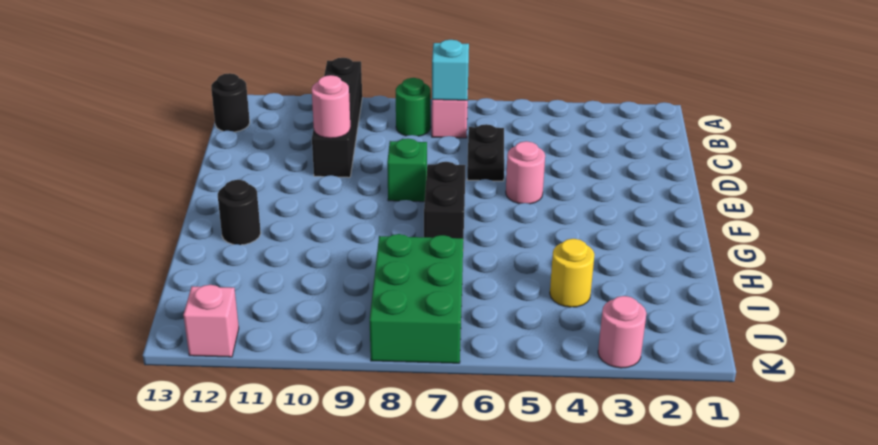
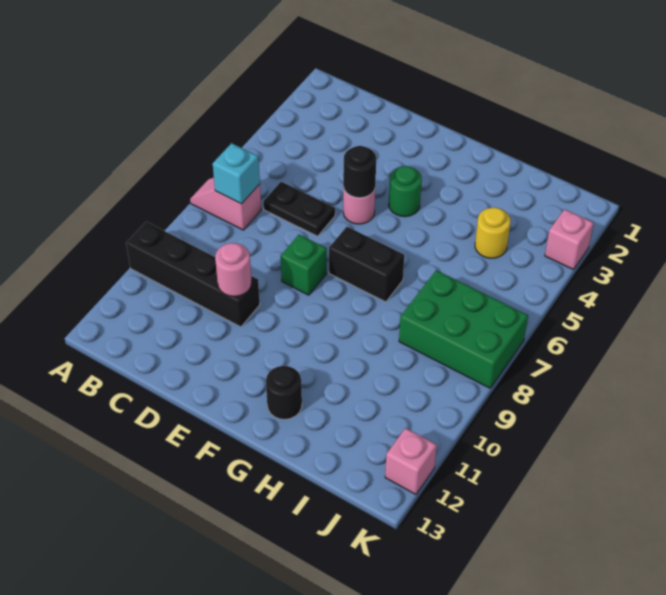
green 1x1 round brick [396,78,431,136] -> green 1x1 round brick moved to [389,166,422,217]
black 1x1 round brick [211,73,250,132] -> black 1x1 round brick moved to [343,146,376,198]
pink 1x1 round brick [598,296,646,368] -> pink 1x1 brick [545,209,594,270]

